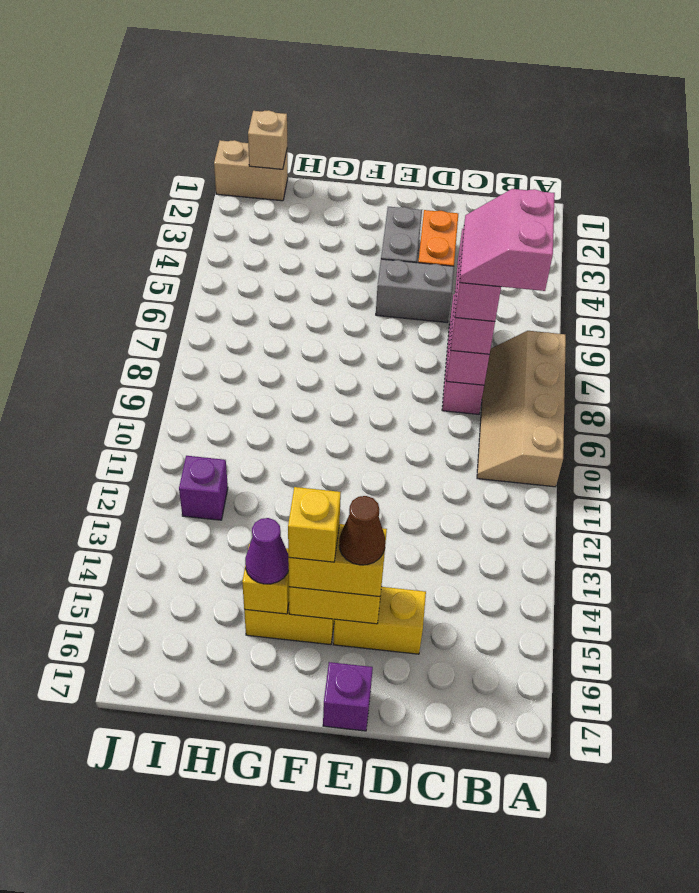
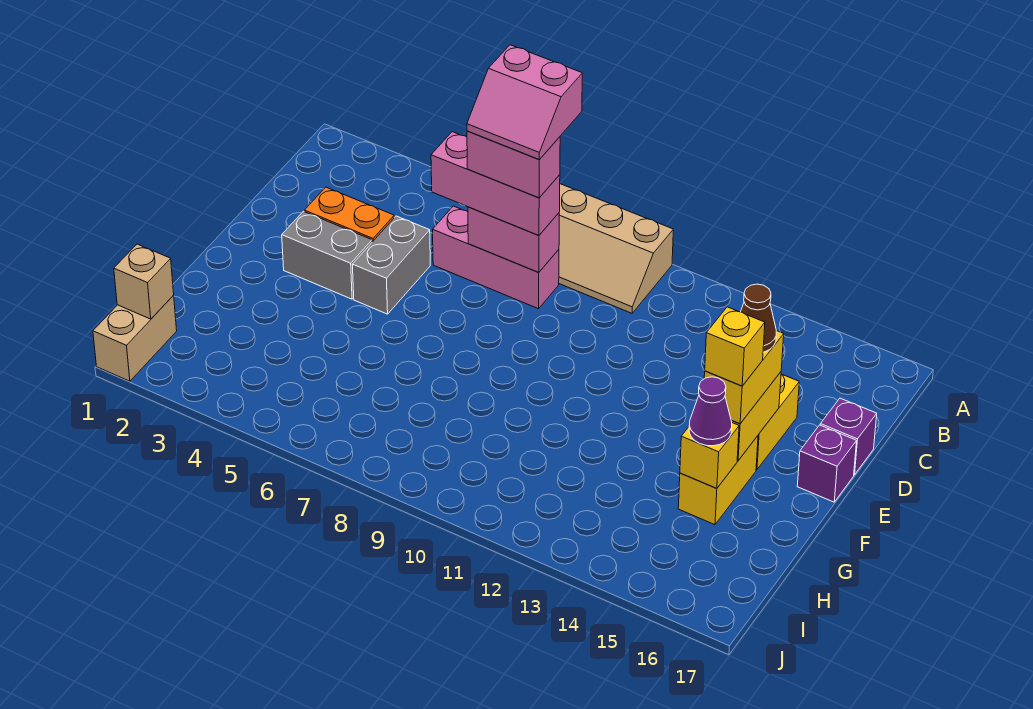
purple 1x1 brick [179,456,228,520] -> purple 1x1 brick moved to [820,398,877,475]

